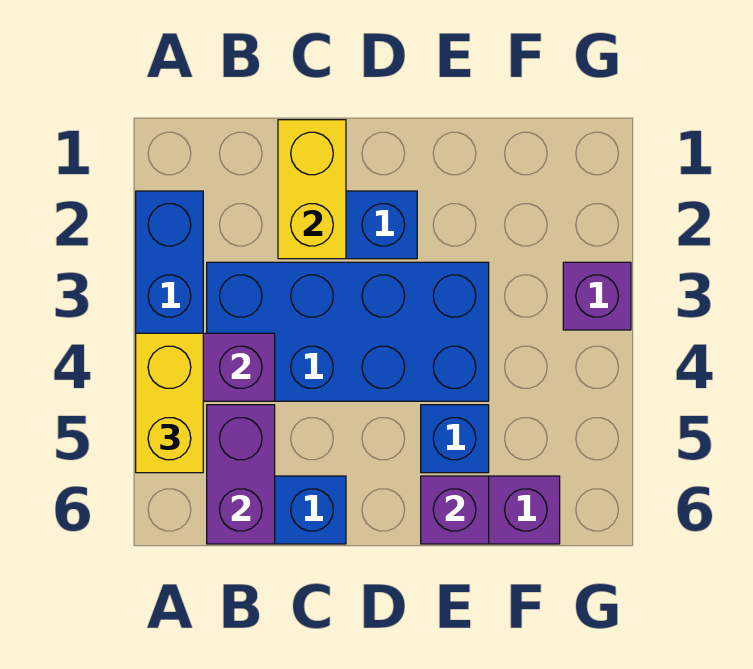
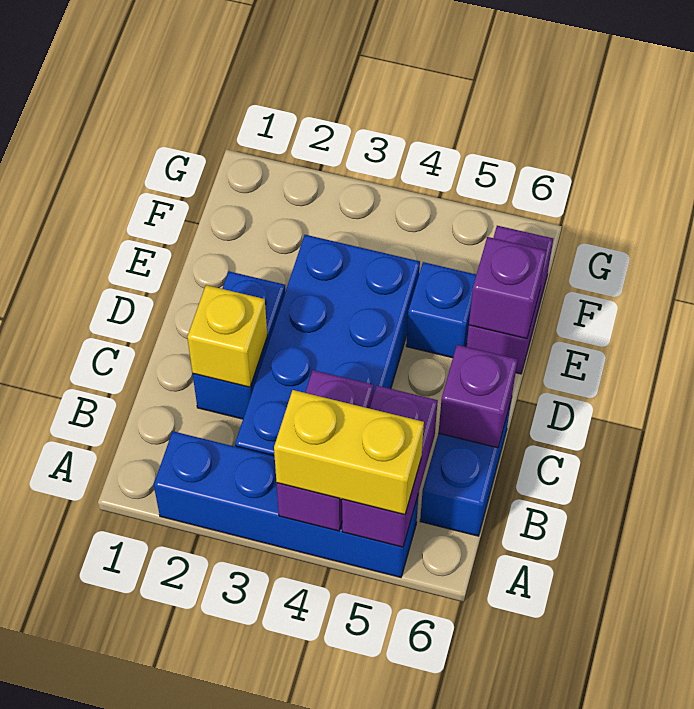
purple 1x2 brick [207,405,275,544] -> purple 1x2 brick turned to [342,386,438,547]
yellow 1x2 brick [278,120,346,259] -> yellow 1x1 brick [187,285,267,387]
purple 1x1 brick [563,262,631,330] -> purple 1x1 brick moved to [439,345,518,448]

